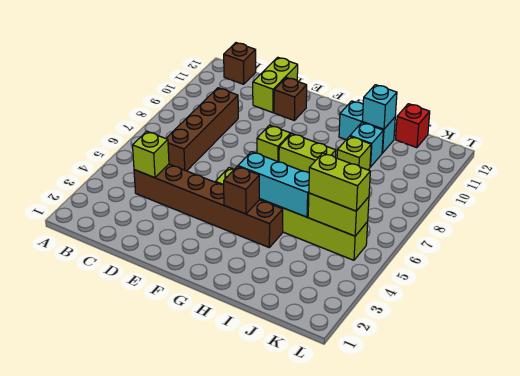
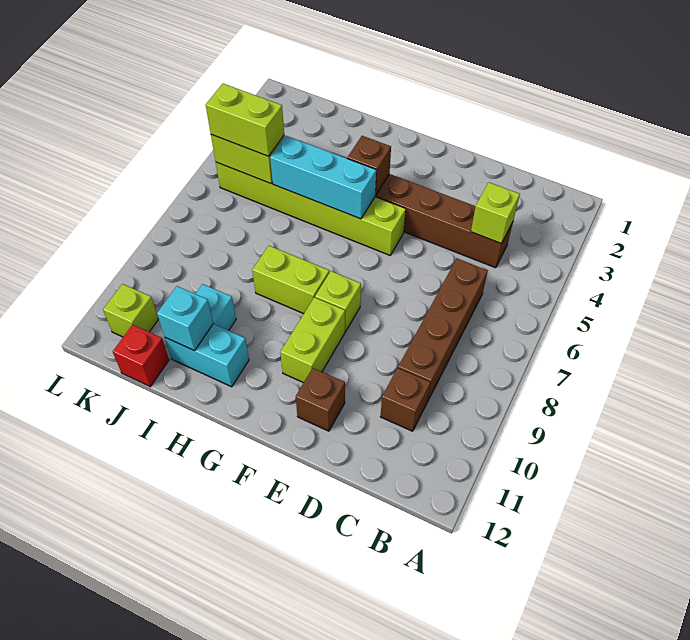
brown 1x1 brick [224,43,256,84] -> brown 1x1 brick moved to [381,368,430,431]
lime 1x2 brick [253,57,298,113] -> lime 1x2 brick moved to [280,297,345,383]
lime 1x1 brick [337,136,371,170] -> lime 1x1 brick moved to [103,284,158,337]

